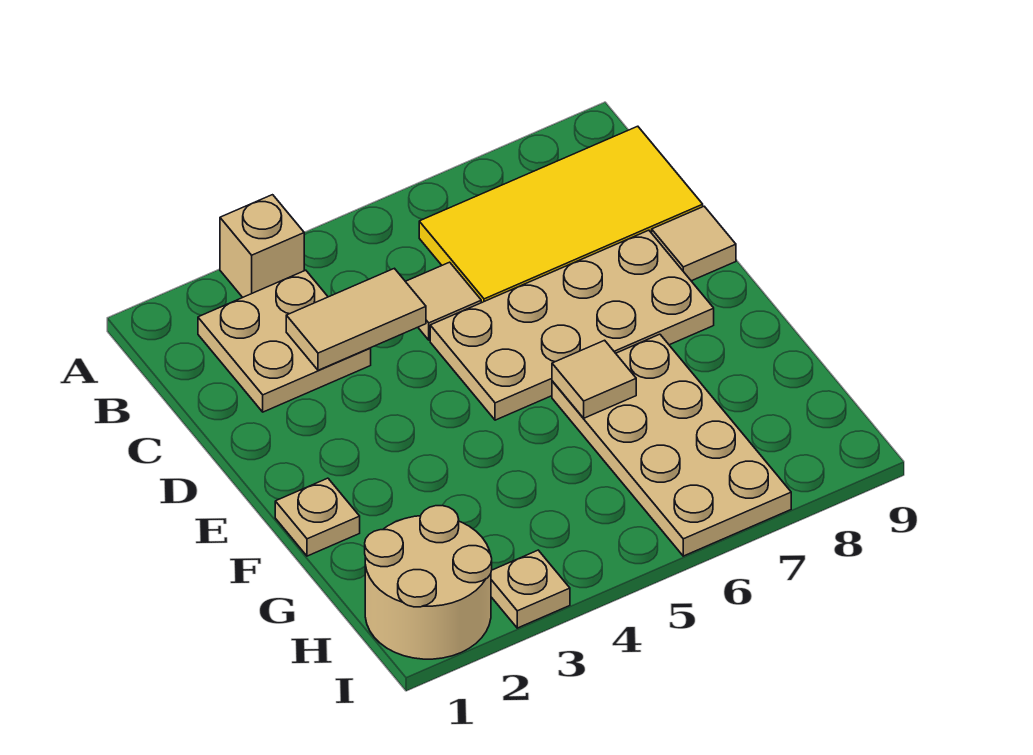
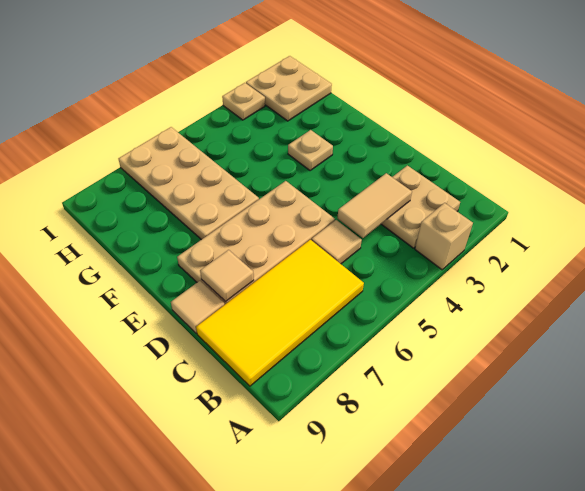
tan 1x1 plate [275,478,360,556] -> tan 1x1 plate moved to [288,130,333,171]
tan 1x1 tile [552,340,636,418] -> tan 1x1 tile moved to [200,250,254,302]
tan 2x2 round brick [365,506,492,659] -> tan 2x2 plate [246,56,332,121]

